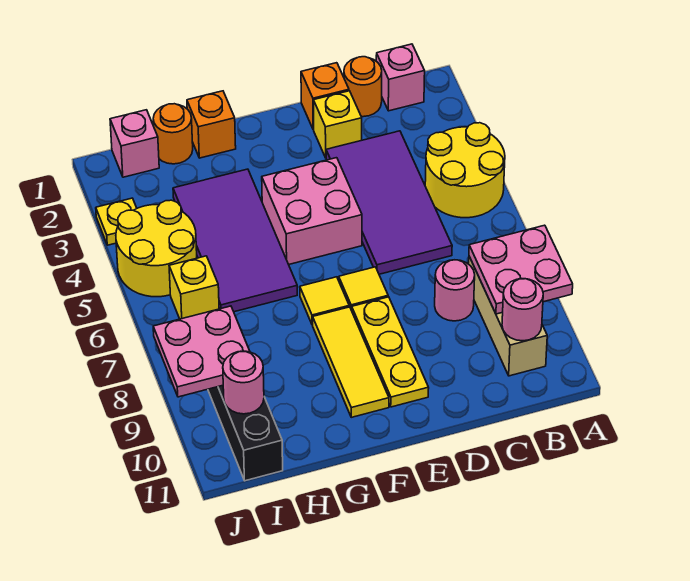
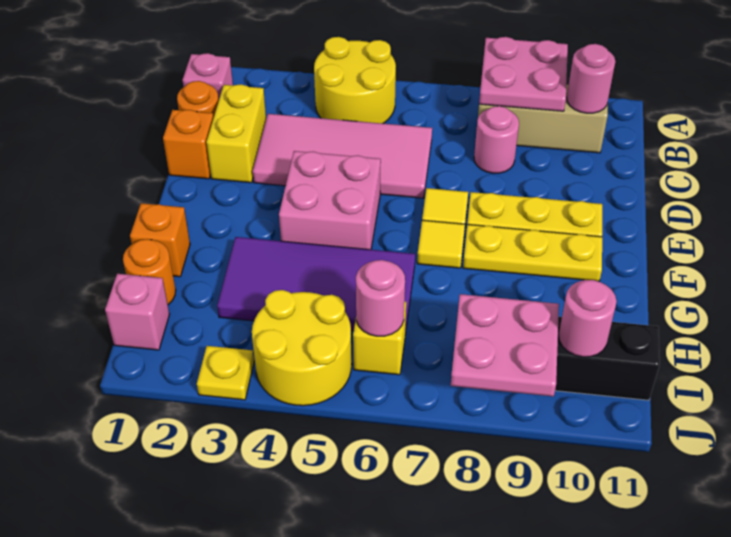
purple 2x4 tile [326,131,452,274] -> pink 2x4 tile [253,114,432,198]
yellow 1x1 brick [314,91,362,158] -> yellow 1x2 brick [206,84,266,183]
yellow 1x3 tile [313,307,389,417] -> yellow 1x3 plate [463,224,602,281]
none -> pink 1x1 round brick [356,260,405,336]

